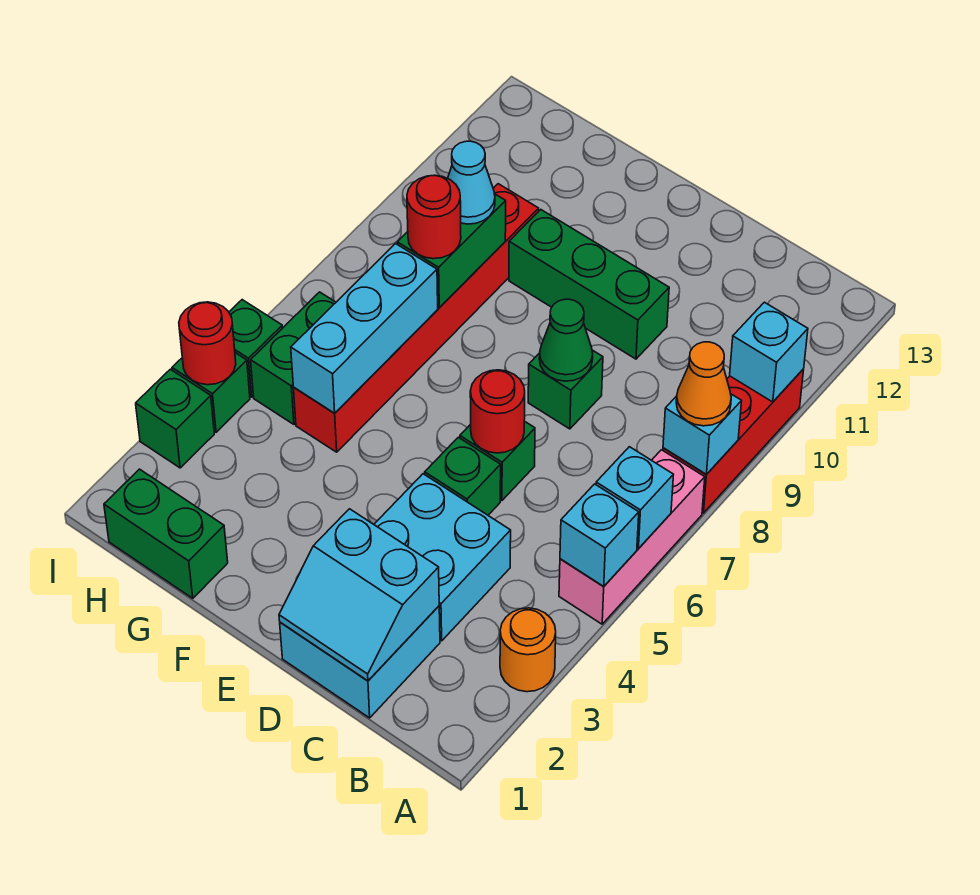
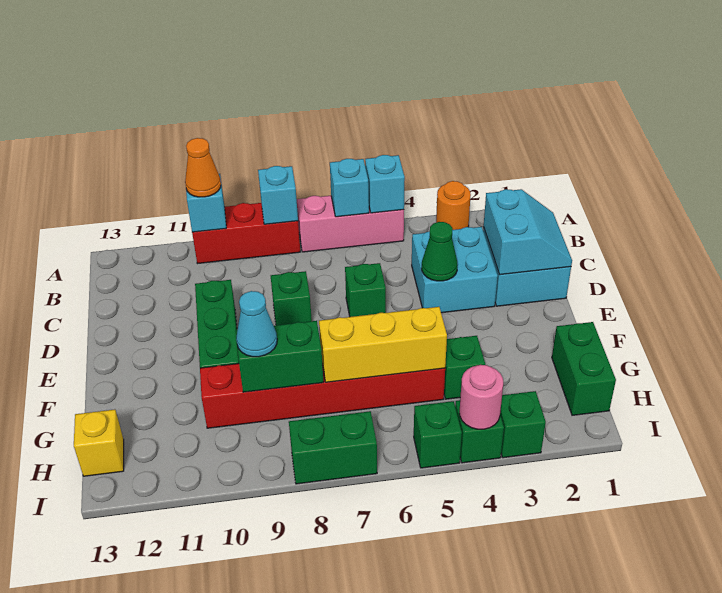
orange 1x1 cone [676,342,731,426] -> orange 1x1 cone moved to [185,138,221,197]
green 1x1 brick [425,437,501,515] -> green 1x1 brick moved to [444,336,485,399]
red 1x1 round brick [470,370,525,453] -> none
green 1x1 cone [539,299,593,381] -> green 1x1 cone moved to [422,222,458,281]
cyan 1x3 brick [291,244,438,413] -> yellow 1x3 brick [319,307,447,382]
red 1x1 round brick [407,175,461,259] -> none
green 1x2 brick [251,292,336,424] -> green 1x2 brick moved to [289,411,377,484]
none -> yellow 1x1 brick [74,410,124,476]
red 1x1 round brick [179,302,236,385] -> pink 1x1 round brick [460,365,503,429]

